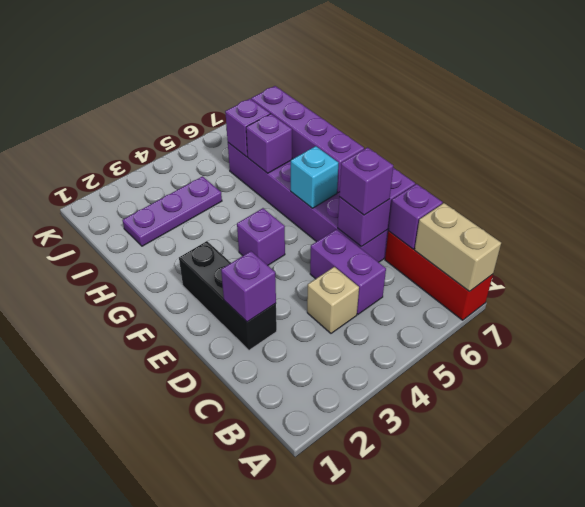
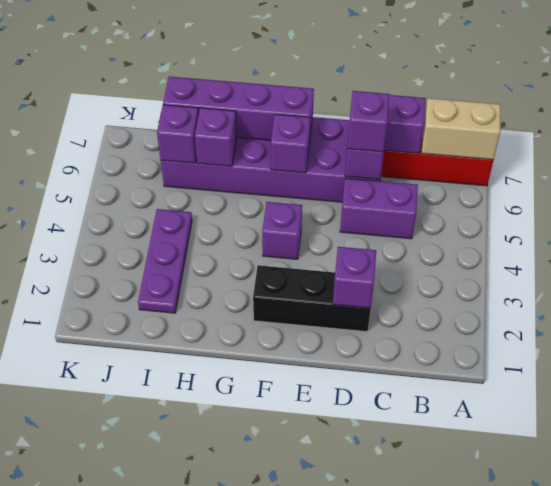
tan 1x1 brick [307,267,359,333] -> none
cyan 1x1 brick [291,146,338,208] -> purple 1x1 brick [271,114,310,173]

